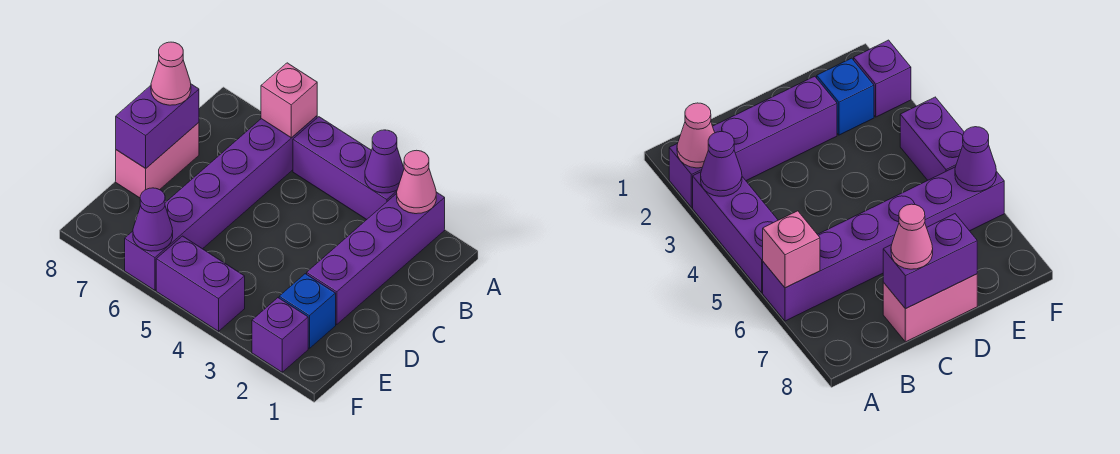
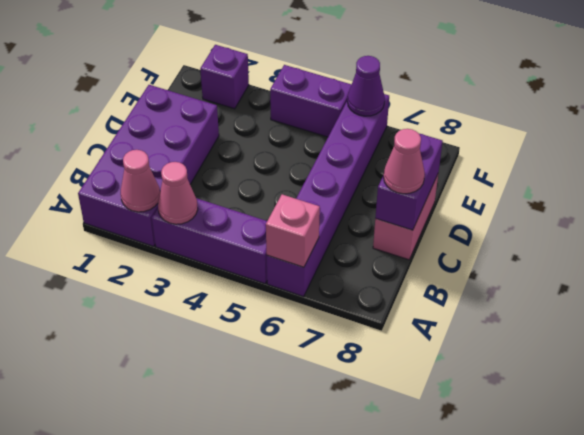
purple 1x4 brick [307,192,445,325] -> purple 2x4 brick [78,85,219,246]
purple 1x1 cone [365,130,404,193] -> pink 1x1 cone [158,162,198,224]
blue 1x1 brick [279,274,336,348] -> none

